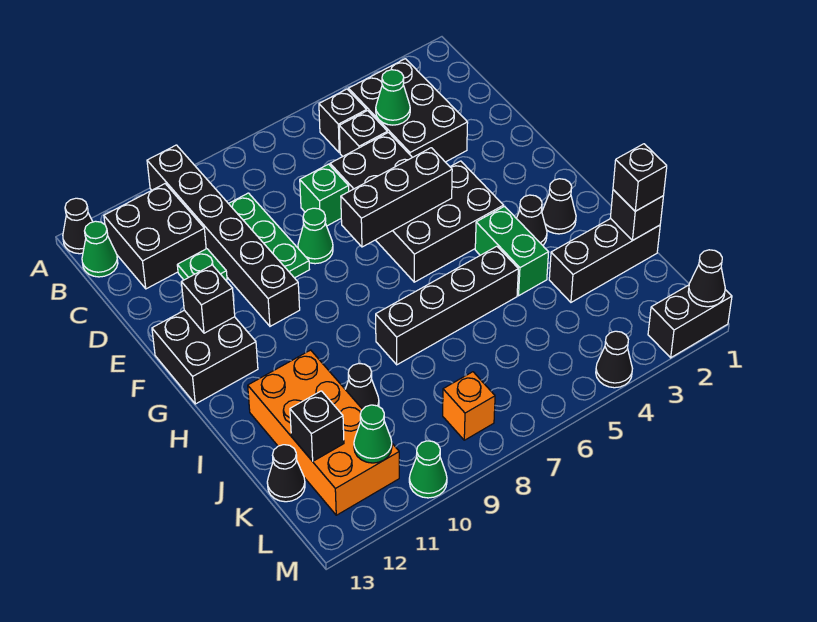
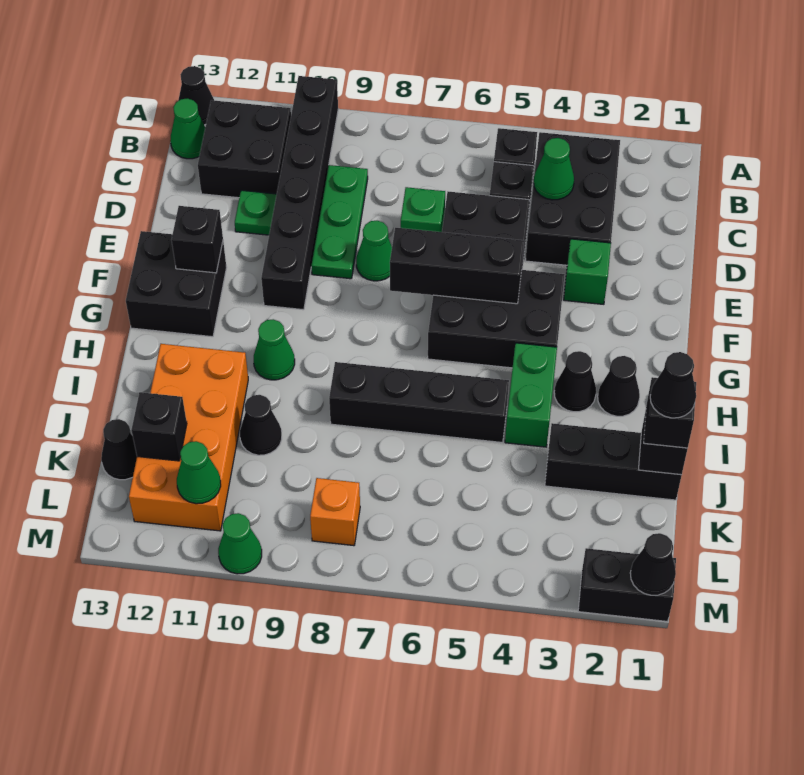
none -> green 1x1 brick [564,239,611,304]
none -> green 1x1 cone [254,319,295,380]
black 1x1 cone [596,331,633,388] -> black 1x1 cone moved to [650,352,696,418]

